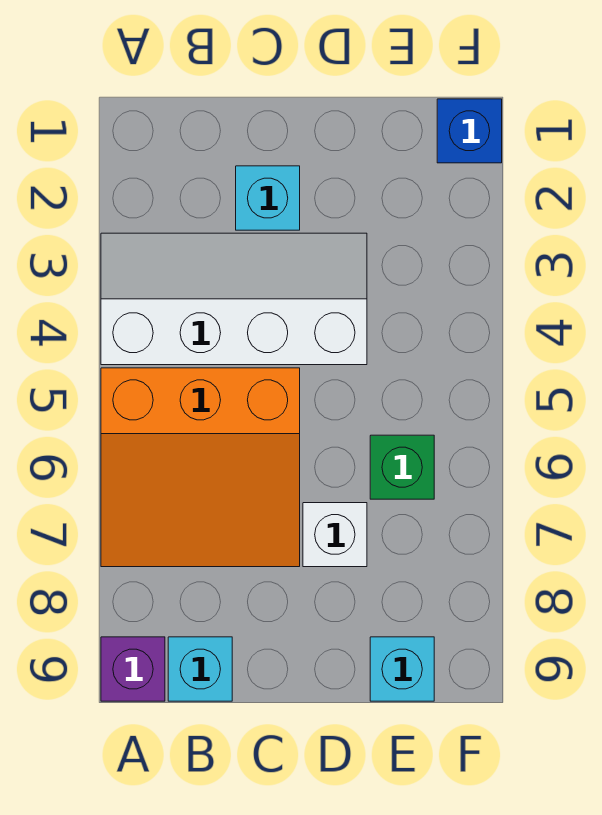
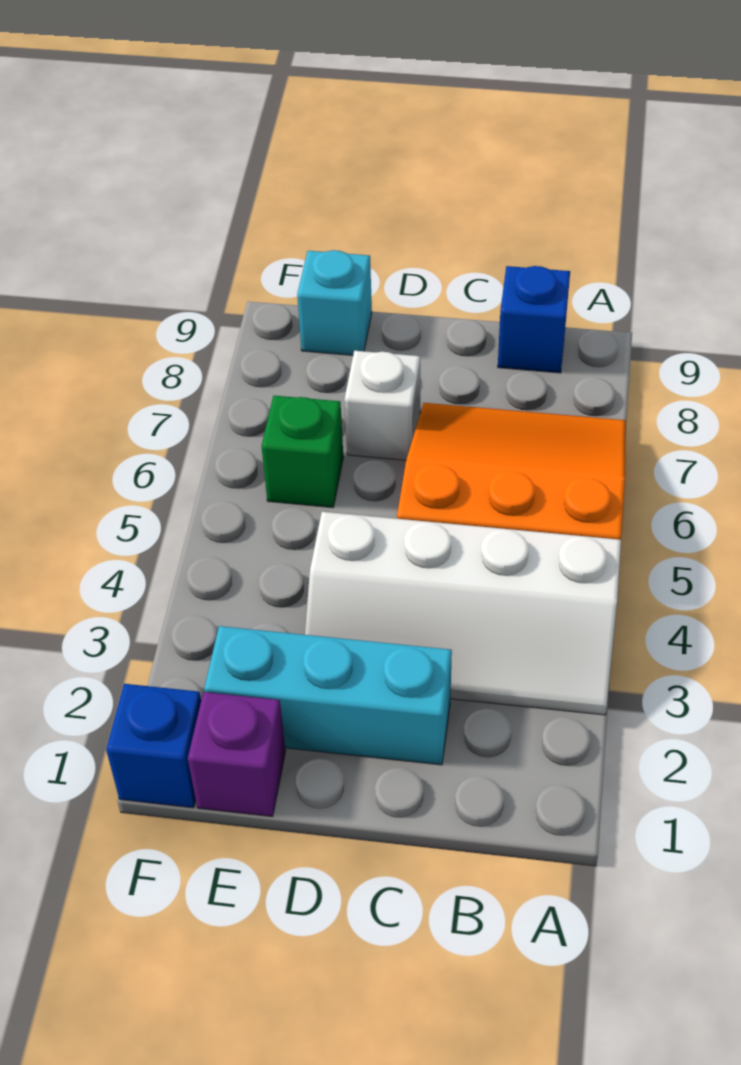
purple 1x1 brick [101,637,165,701] -> purple 1x1 brick moved to [188,692,286,817]
cyan 1x1 brick [168,637,232,701] -> blue 1x1 brick [498,266,570,373]
cyan 1x1 brick [236,166,300,230] -> cyan 1x3 brick [204,626,452,765]

